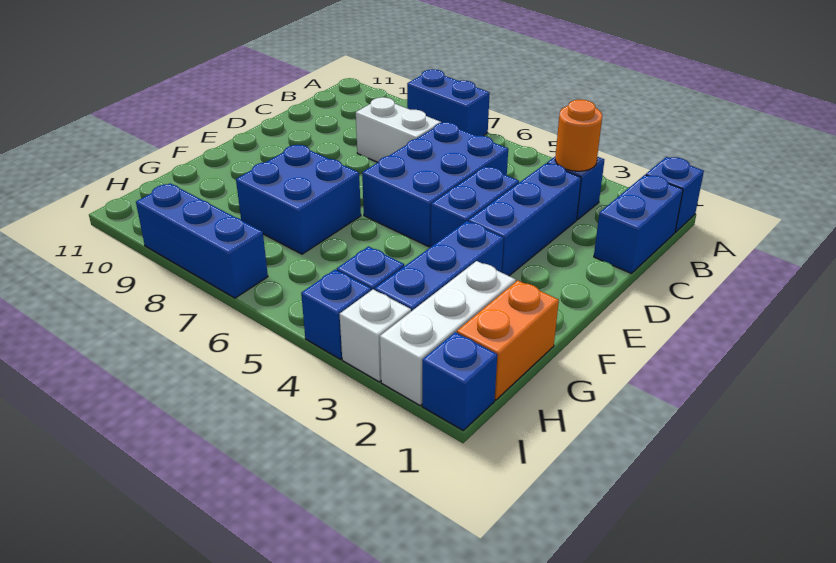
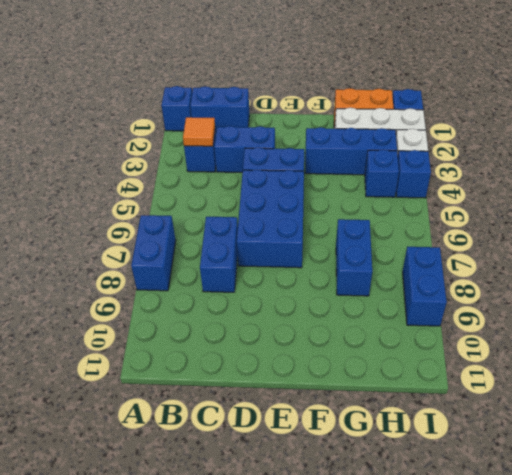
orange 1x1 round brick [555,100,602,171] -> orange 1x1 tile [183,117,215,146]
blue 1x3 brick [468,164,581,276] -> blue 1x2 brick [214,126,275,172]
blue 2x3 brick [362,122,508,247] -> blue 2x3 brick turned to [237,170,304,268]
white 1x2 brick [356,97,441,163] -> blue 1x2 brick [200,217,238,292]
blue 2x2 brick [236,145,361,254] -> blue 1x2 brick [336,219,372,296]
blue 1x3 brick [136,183,268,298] -> blue 1x2 brick [403,247,447,326]

